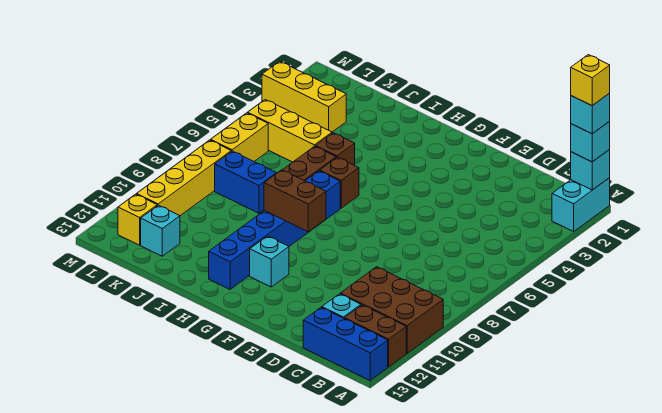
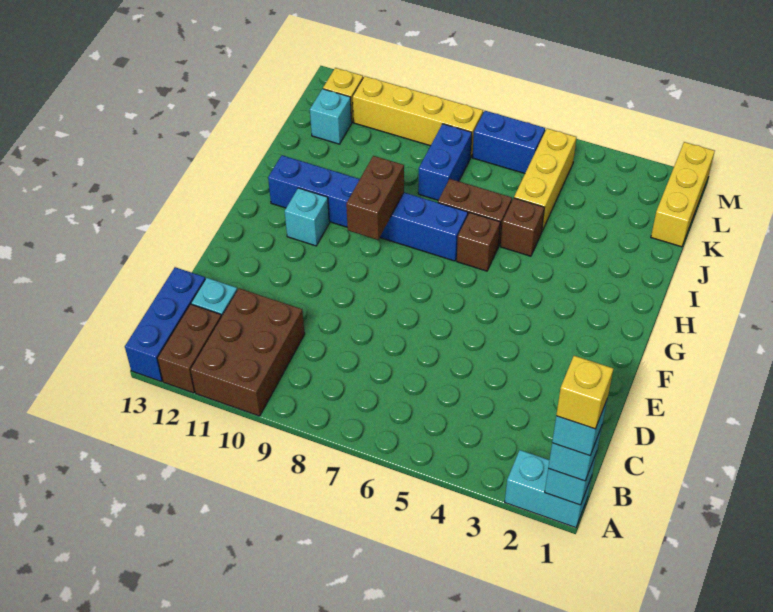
yellow 1x3 brick [262,61,346,132] -> yellow 1x3 brick moved to [651,142,715,247]
yellow 1x2 brick [211,113,268,161] -> blue 1x2 brick [472,111,545,173]

